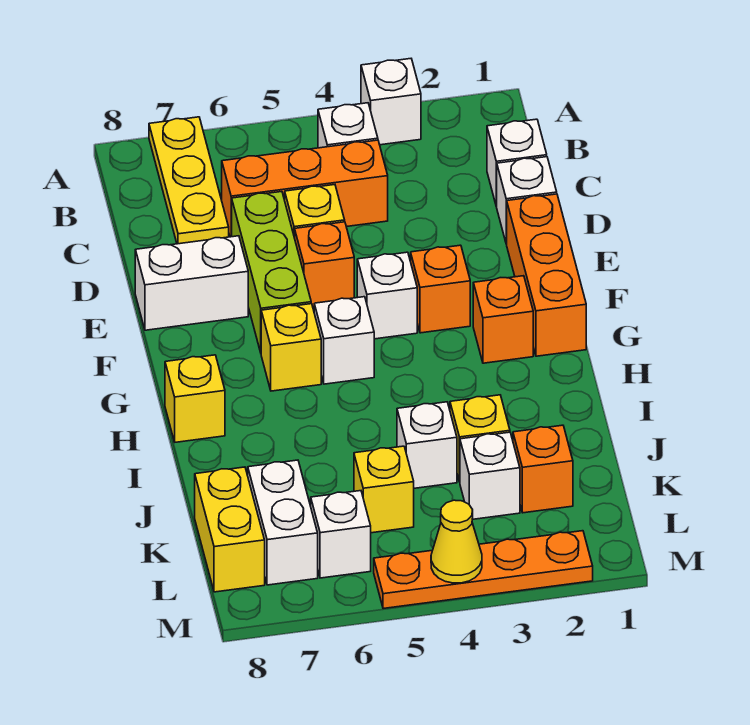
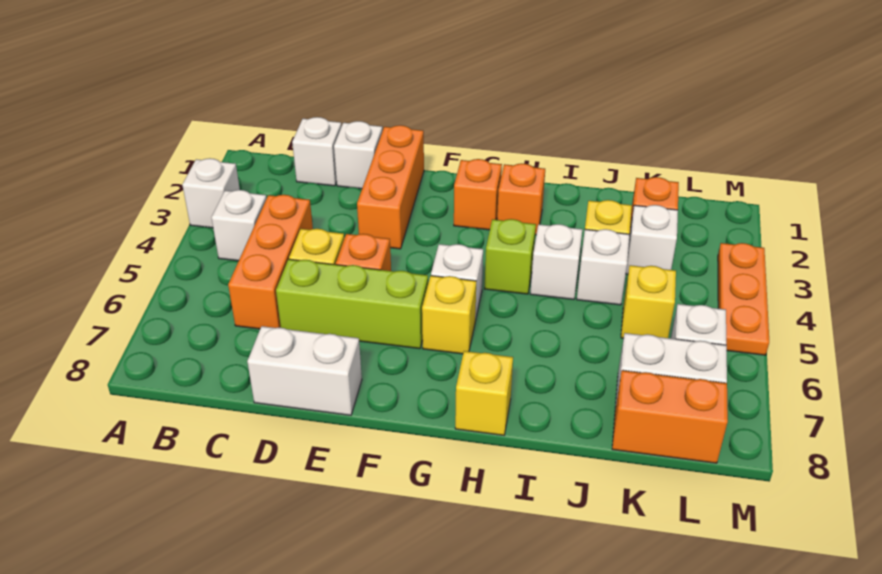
yellow 1x3 plate [149,117,229,244] -> none
orange 1x3 brick [507,194,586,356] -> orange 1x3 brick turned to [357,125,424,249]
white 1x2 brick [135,236,248,330] -> white 1x2 brick turned to [247,326,362,415]
orange 1x1 brick [411,245,470,333] -> orange 1x1 brick moved to [497,163,545,235]
white 1x1 brick [357,252,417,339] -> white 1x1 brick moved to [530,224,582,299]
none -> lime 1x1 brick [485,219,536,294]
yellow 1x2 brick [195,467,265,592] -> orange 1x2 brick [612,370,728,463]
orange 1x4 plate [374,531,593,609] -> orange 1x3 plate [718,243,769,355]
yellow 1x1 cone [431,500,482,583] -> none

